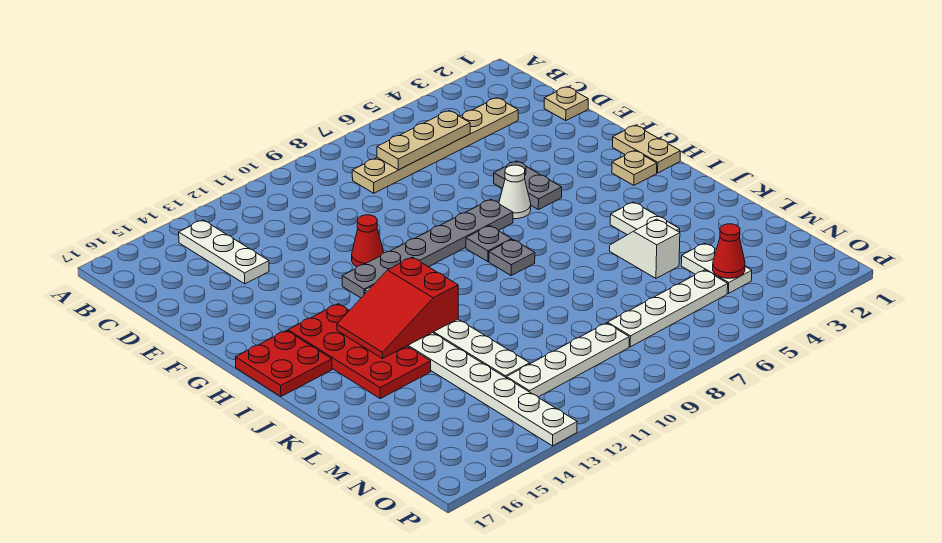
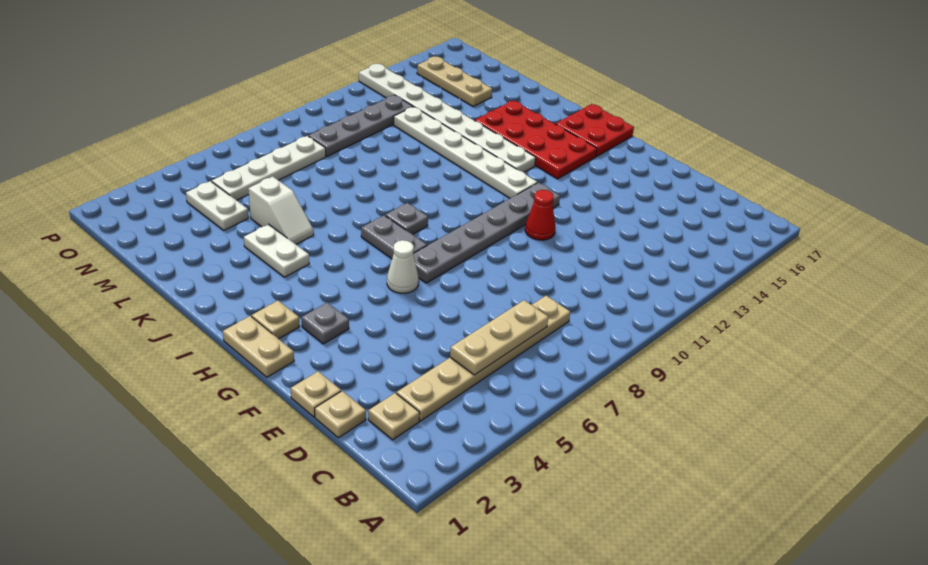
white 1x3 plate [179,220,269,284] -> none
none -> tan 1x1 plate [368,393,420,440]
none -> tan 1x1 plate [291,371,341,417]
grey 1x2 plate [494,161,562,210] -> grey 1x2 plate moved to [361,215,427,259]
grey 1x1 plate [466,226,512,262] -> grey 1x1 plate moved to [301,303,349,344]
red 2x3 slope [337,257,458,359] -> none
none -> tan 1x3 plate [417,56,492,106]
red 1x1 cone [713,224,745,278] -> none
white 1x4 plate [507,323,629,397] -> grey 1x4 plate [308,95,413,156]

